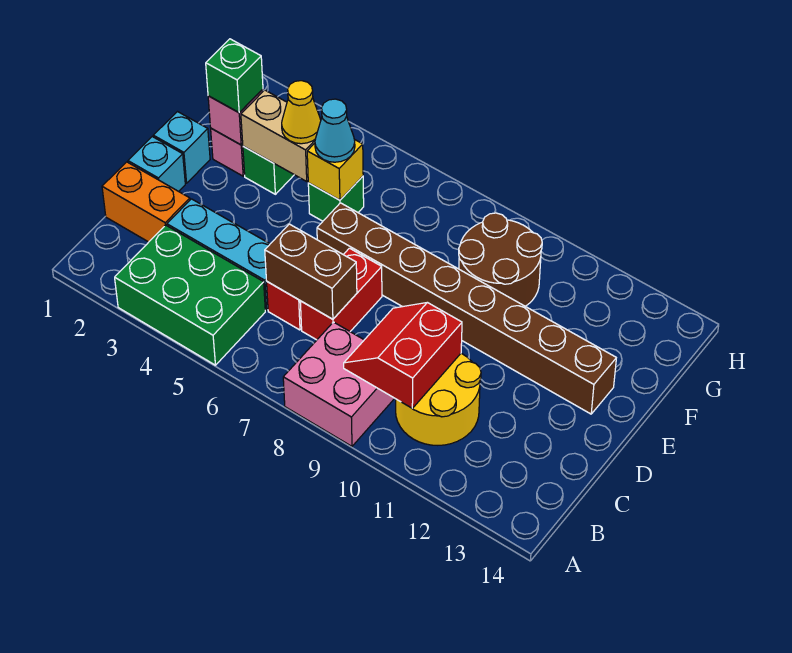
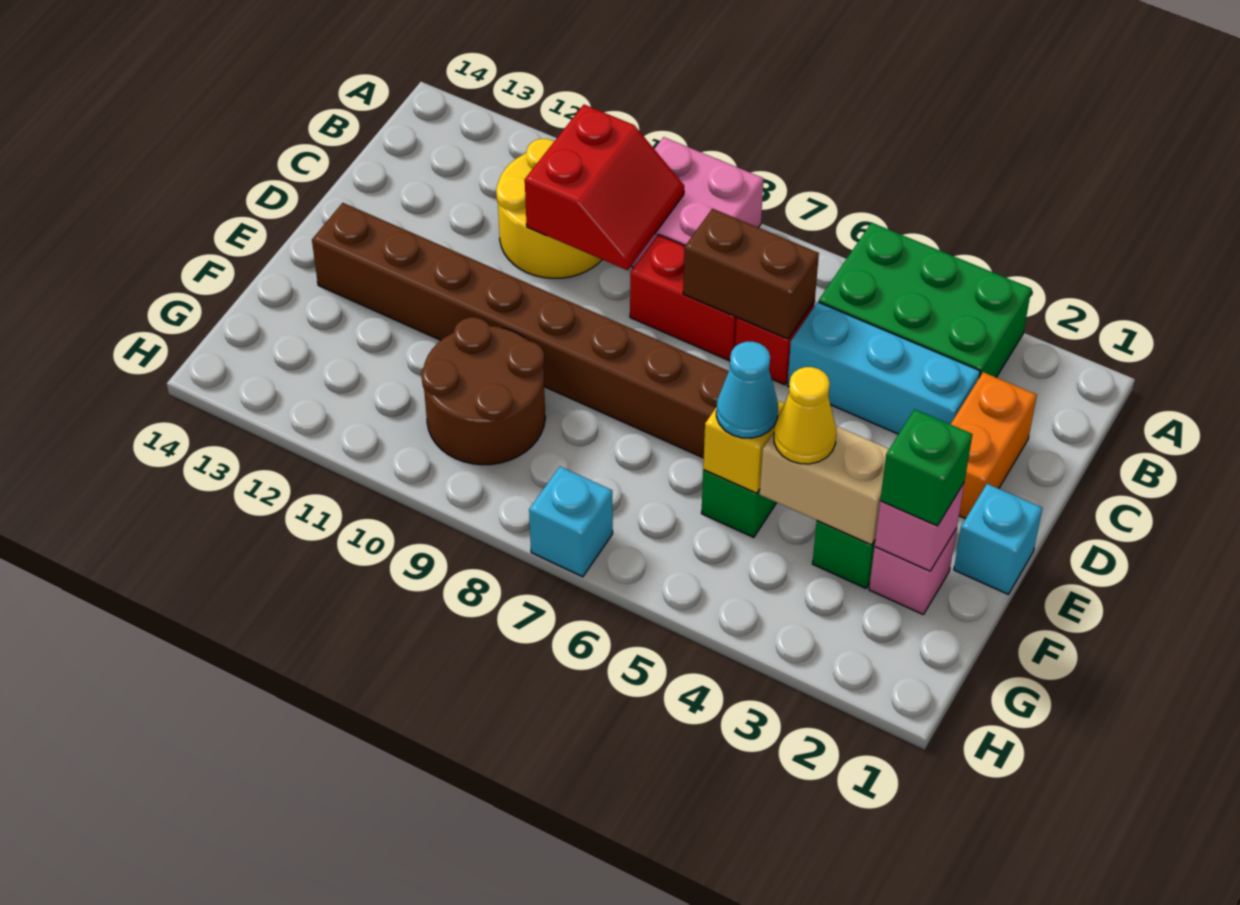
orange 1x2 brick [102,162,190,242] -> orange 1x2 brick turned to [951,372,1037,519]
red 1x2 brick [300,248,382,340] -> red 1x2 brick turned to [630,235,737,361]
cyan 1x1 brick [128,137,185,191] -> cyan 1x1 brick moved to [529,467,613,577]

